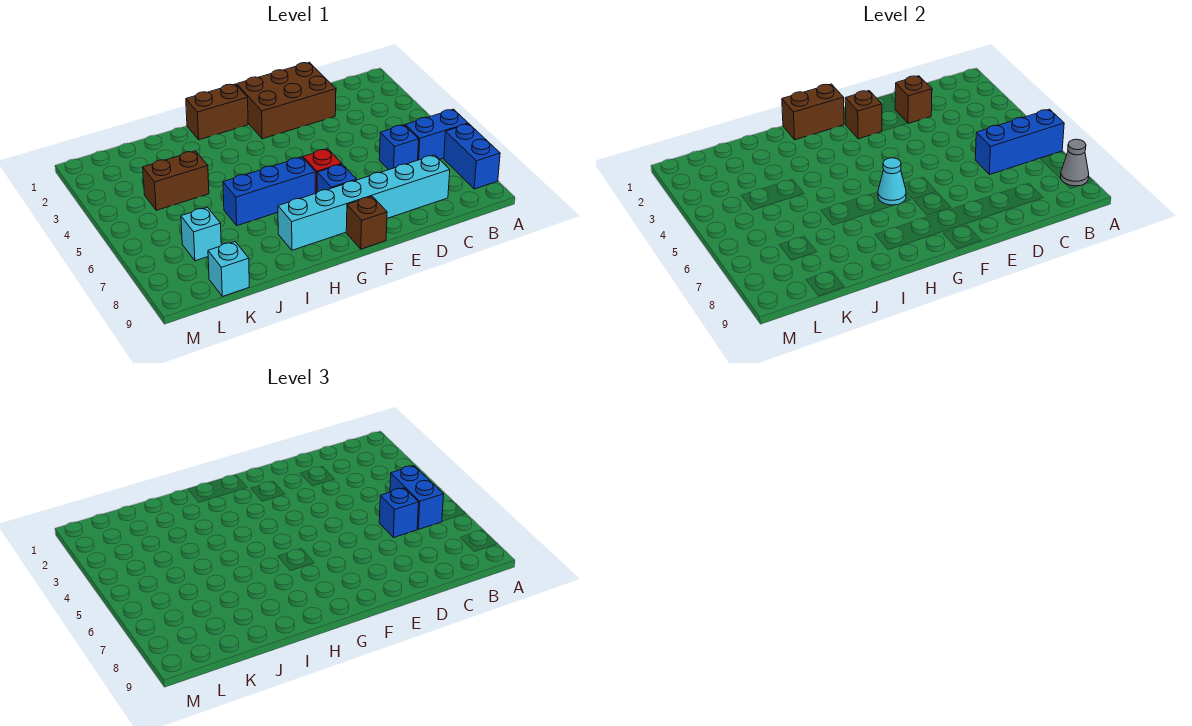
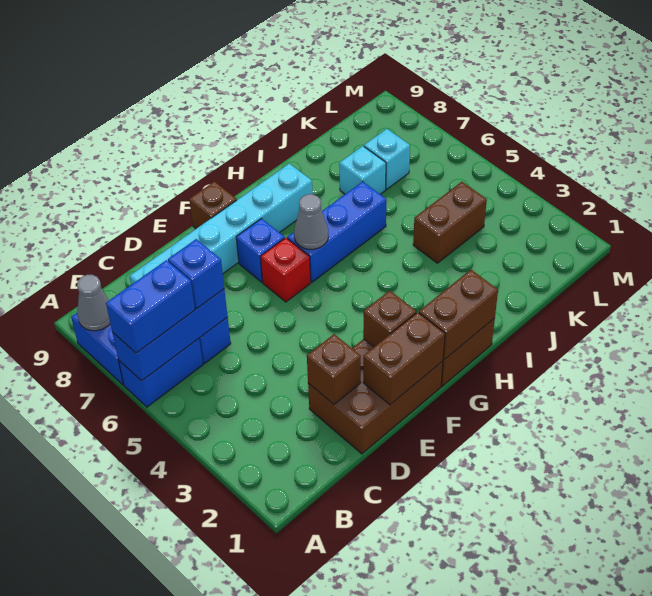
blue 1x2 brick [390,466,444,529] -> blue 1x2 brick turned to [106,260,195,353]
none -> brown 1x2 brick [363,312,445,405]
cyan 1x1 cone [878,158,906,205] -> grey 1x1 cone [294,194,328,249]
cyan 1x1 brick [208,242,249,296] -> cyan 1x1 brick moved to [339,146,386,194]

